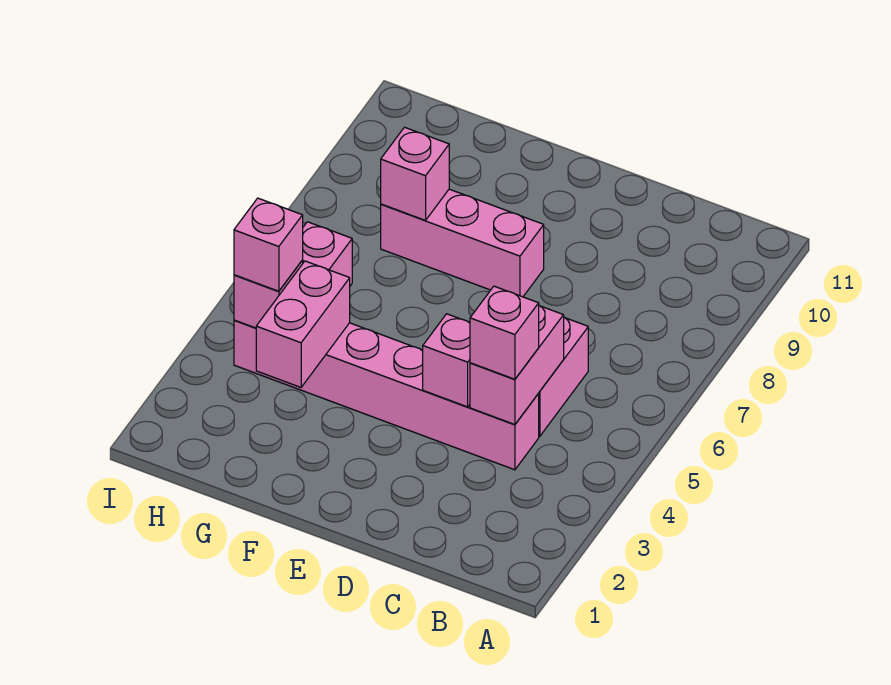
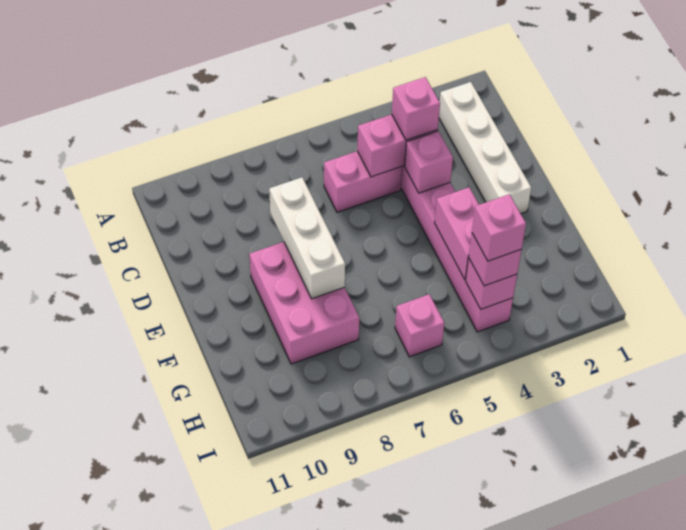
none -> white 1x4 brick [439,82,531,214]
none -> white 1x3 brick [269,177,345,299]
pink 1x3 brick [381,189,544,297] -> pink 2x3 brick [249,242,359,364]
pink 1x2 brick [256,261,350,387] -> pink 1x2 brick turned to [435,187,479,279]
pink 1x1 brick [381,127,449,220] -> pink 1x1 brick moved to [472,194,526,261]

